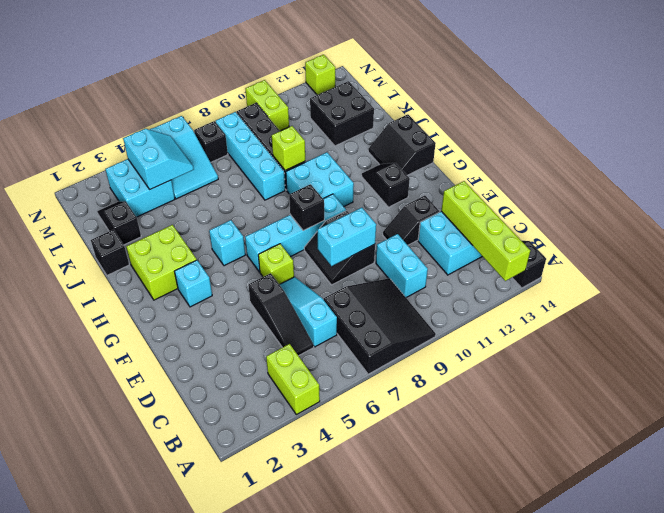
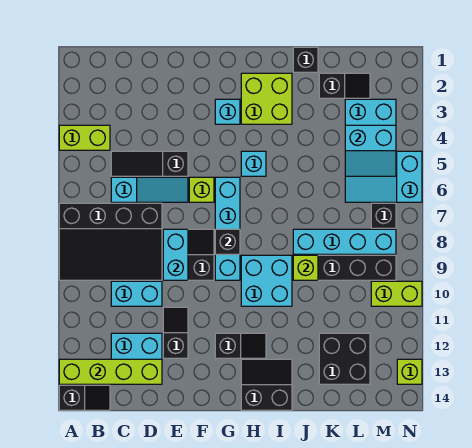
black 3x3 slope [324,278,436,374] -> black 3x4 slope [59,203,162,280]

